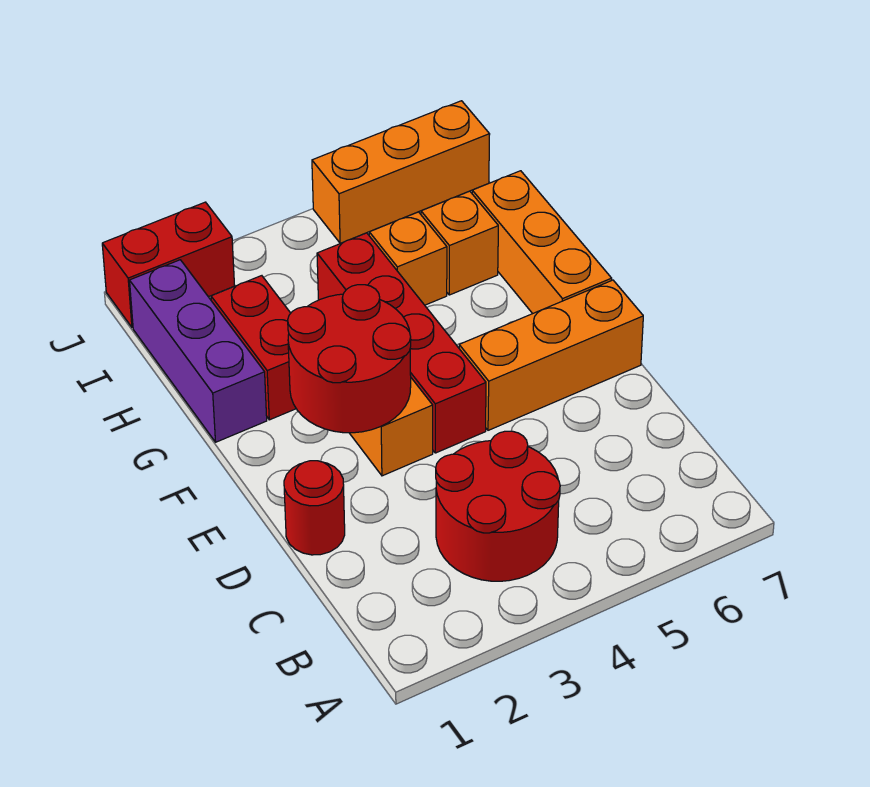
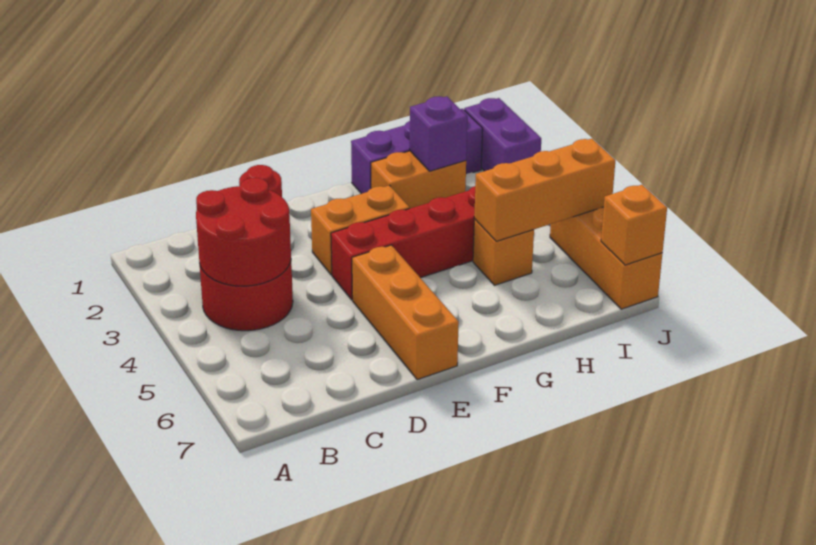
red 2x2 round brick [288,285,411,433] -> red 2x2 round brick moved to [196,178,291,286]
orange 1x3 brick [472,171,612,314] -> orange 1x3 brick moved to [474,139,615,241]
red 1x2 brick [211,276,296,420] -> orange 1x2 brick [371,151,466,208]
none -> purple 1x1 brick [410,96,467,171]
orange 1x1 brick [421,191,498,295] -> orange 1x1 brick moved to [601,185,667,265]
red 1x2 brick [102,202,235,327] -> purple 1x2 brick [464,98,541,171]

